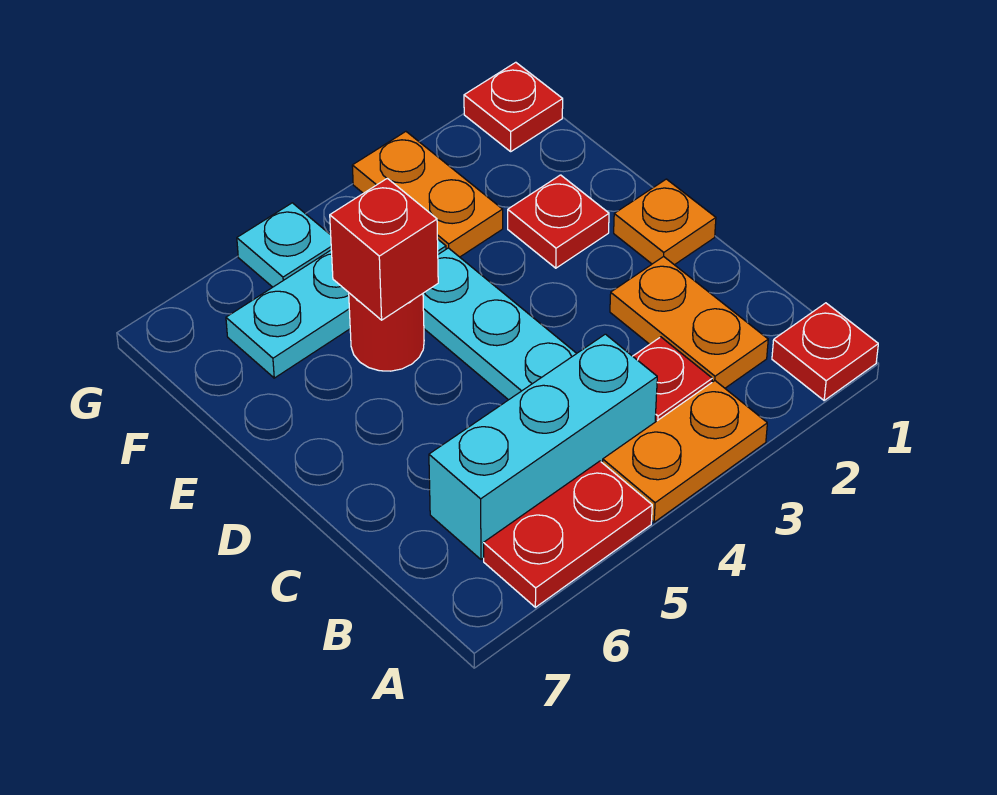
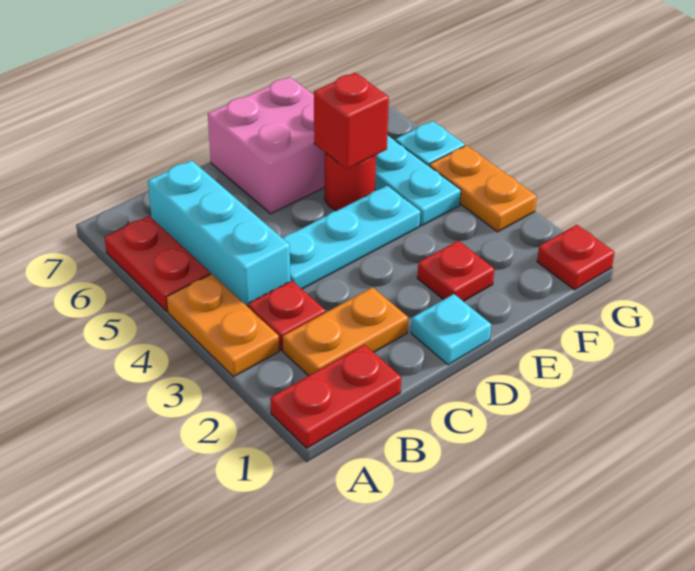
red 1x1 plate [772,303,878,400] -> red 1x2 plate [270,344,401,448]
orange 1x1 plate [614,179,716,265] -> cyan 1x1 plate [411,294,491,365]
none -> pink 2x2 brick [208,77,325,214]
orange 1x2 plate [352,132,503,257] -> orange 1x2 plate turned to [429,145,537,232]

